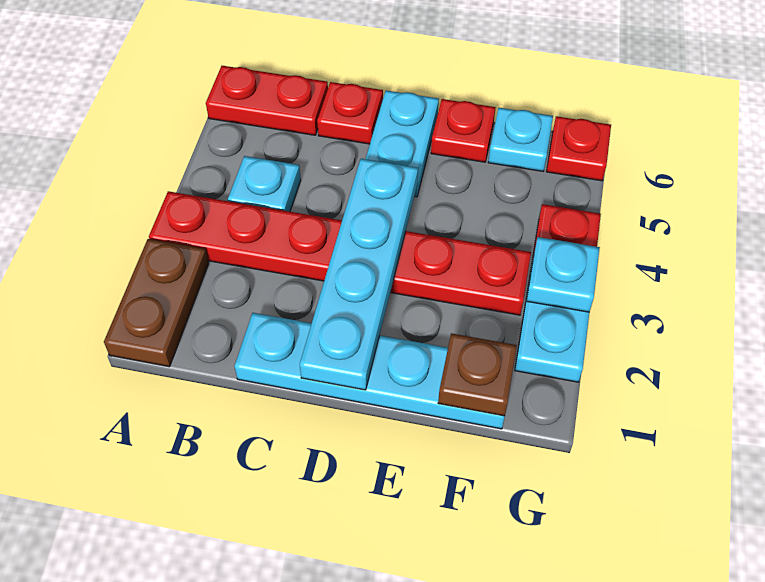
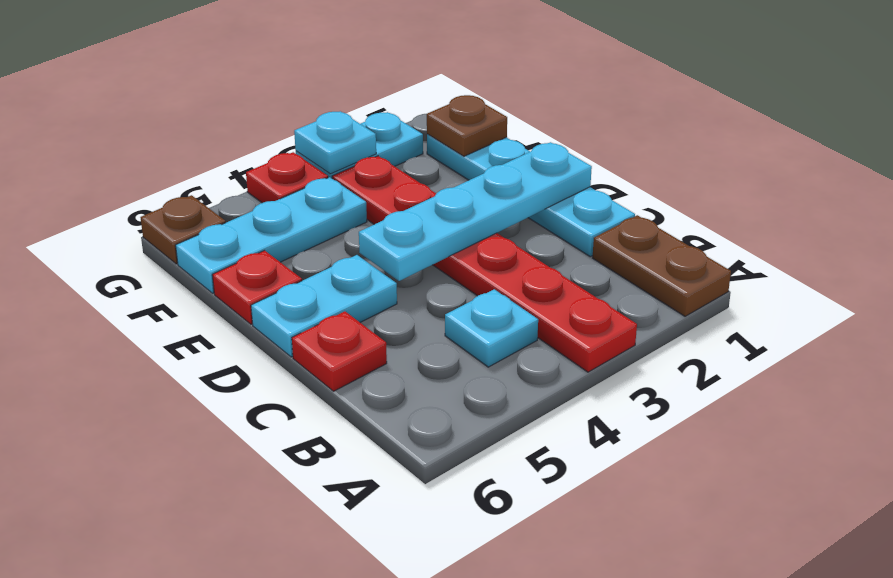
brown 1x2 plate [104,239,209,367] -> brown 1x2 plate turned to [593,215,731,316]
red 1x2 plate [206,66,328,135] -> none
cyan 1x1 plate [488,108,553,171] -> cyan 1x3 plate [176,177,367,293]
red 1x1 plate [546,116,611,181] -> brown 1x1 plate [140,195,226,264]

